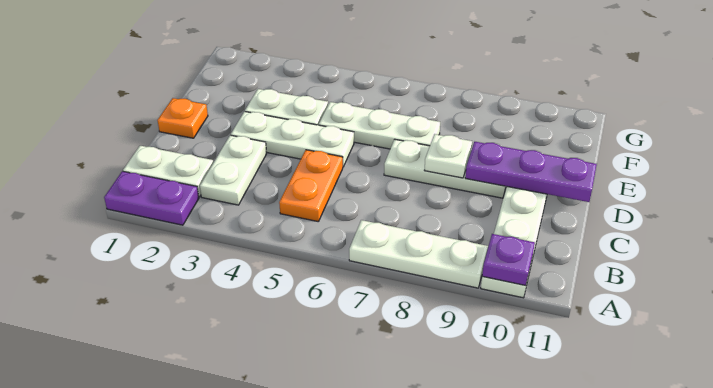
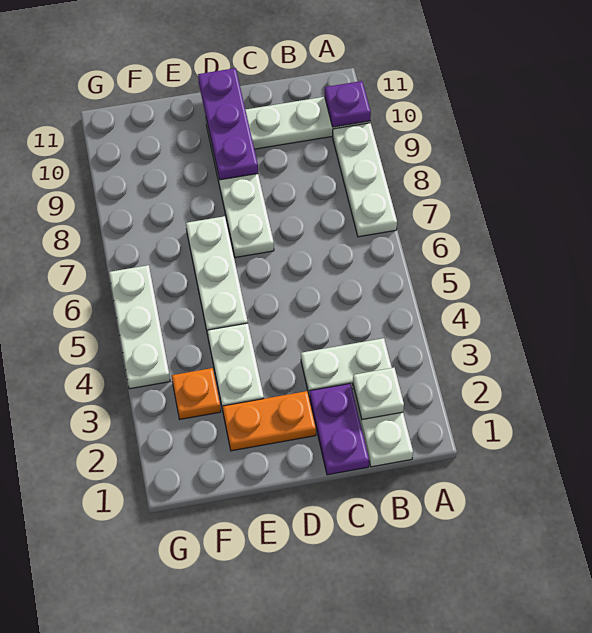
purple 1x2 plate [104,171,199,225] -> purple 1x2 plate moved to [310,383,369,475]
orange 1x2 plate [279,150,343,222] -> orange 1x2 plate moved to [223,391,316,451]
orange 1x1 plate [158,98,208,138] -> orange 1x1 plate moved to [172,368,221,419]
white 1x3 plate [231,112,354,167] -> white 1x3 plate moved to [109,265,170,389]
white 1x1 plate [425,134,472,178] -> white 1x1 plate moved to [353,368,404,419]

